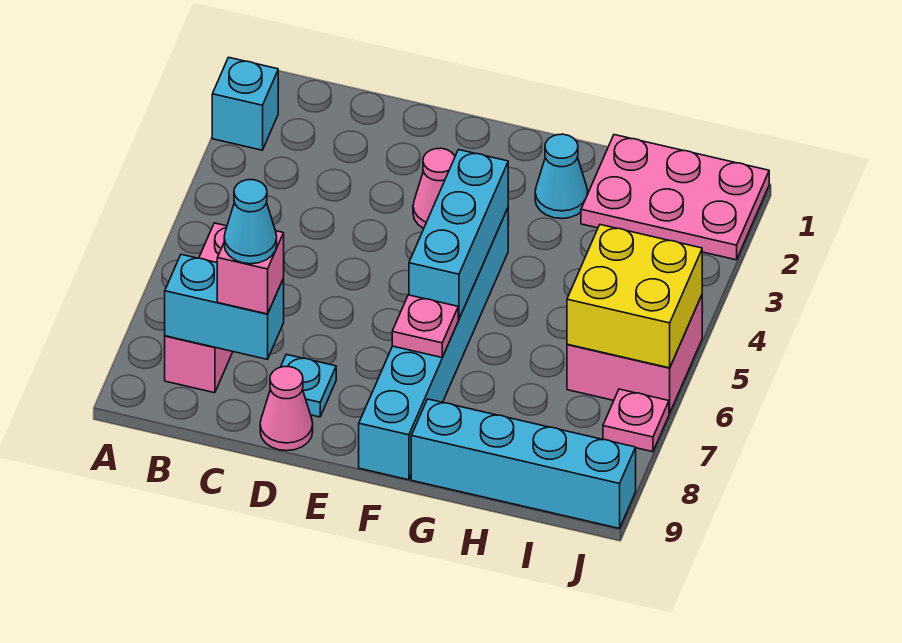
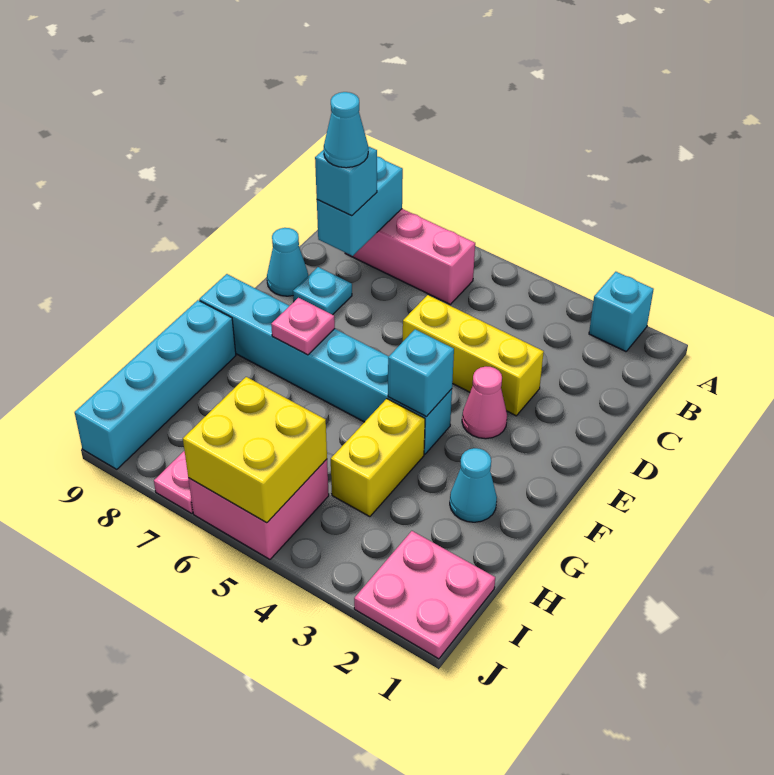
pink 1x1 brick [217,231,284,314] -> cyan 1x1 brick [315,146,377,216]
none -> yellow 1x3 brick [403,295,544,416]
pink 1x1 cone [260,367,313,451] -> cyan 1x1 cone [267,228,308,296]
cyan 1x3 brick [409,150,508,319] -> cyan 1x1 brick [388,329,454,417]
none -> yellow 1x2 brick [331,399,425,517]
pink 2x3 plate [581,135,769,260] -> pink 2x2 plate [354,531,495,659]

